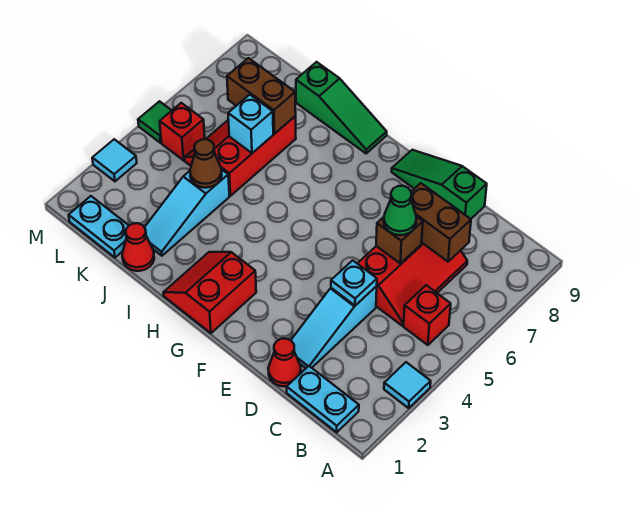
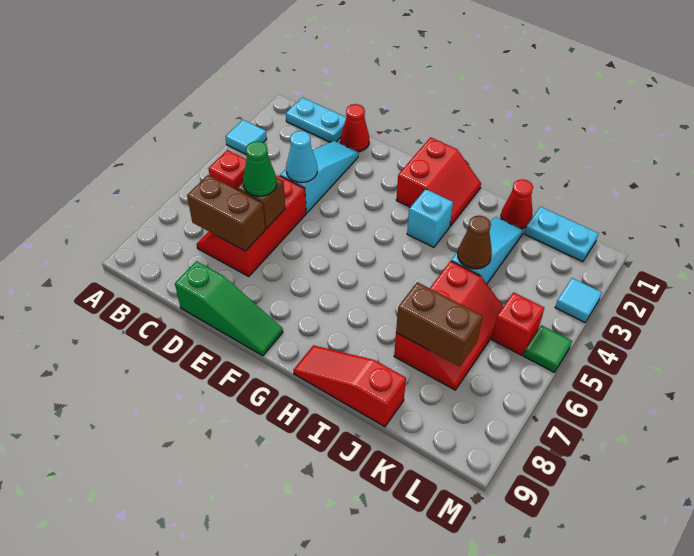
cyan 1x1 plate [331,260,377,306] -> cyan 1x1 cone [286,131,317,183]
green 1x3 slope [296,62,387,153] -> red 1x3 slope [293,345,406,427]
cyan 1x1 brick [228,95,273,153] -> cyan 1x1 brick moved to [407,189,453,247]

